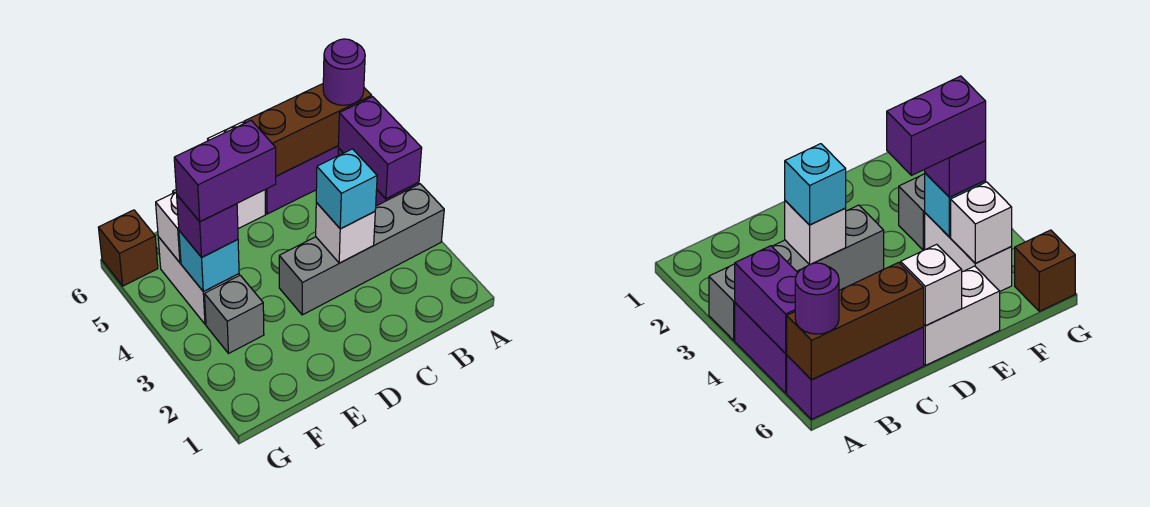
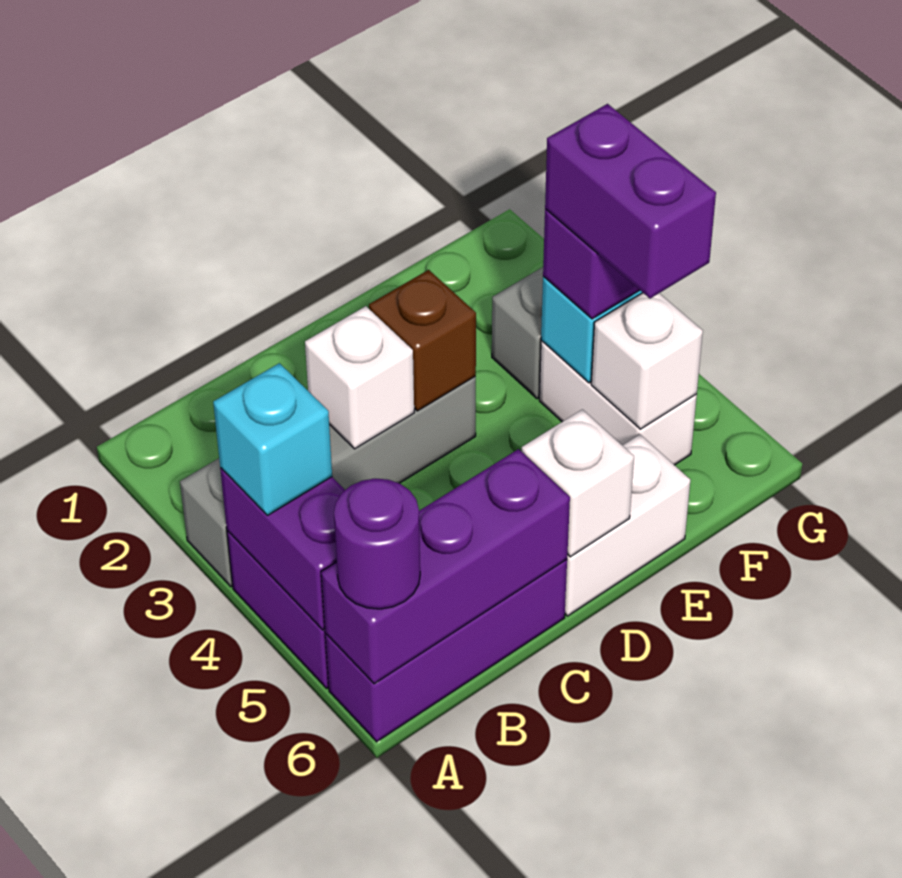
brown 1x3 brick [244,84,372,176] -> purple 1x3 brick [321,449,570,684]
cyan 1x1 brick [316,149,377,229] -> cyan 1x1 brick moved to [213,363,332,515]
purple 1x2 brick [174,120,276,222] -> purple 1x2 brick turned to [545,104,716,298]
brown 1x1 brick [98,210,158,286] -> brown 1x1 brick moved to [369,270,476,411]

